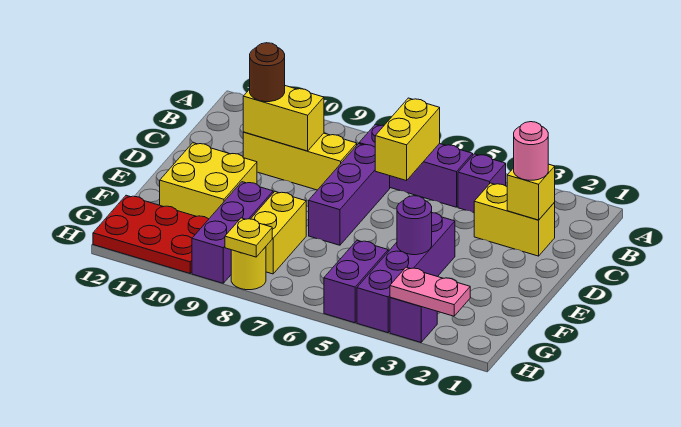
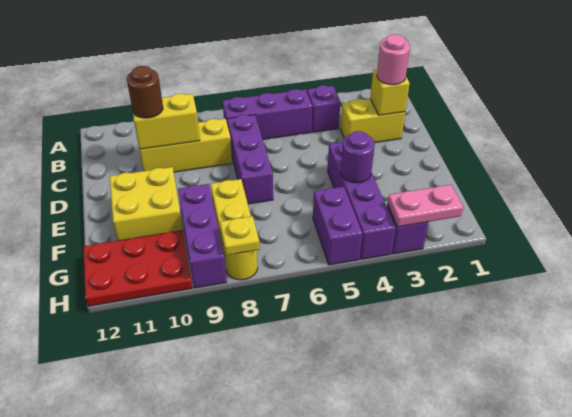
yellow 1x2 brick [375,98,440,181] -> none

